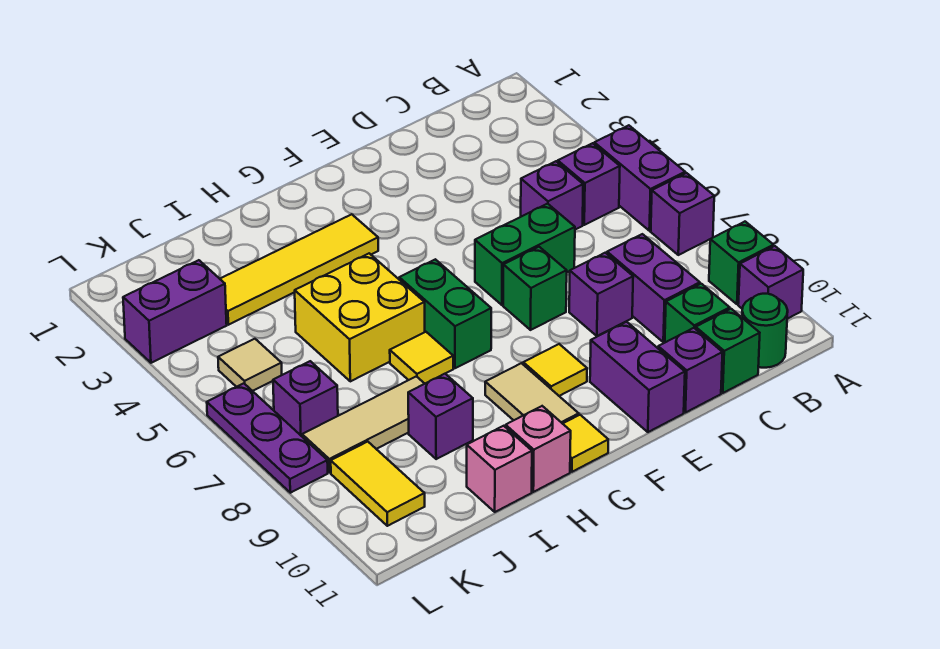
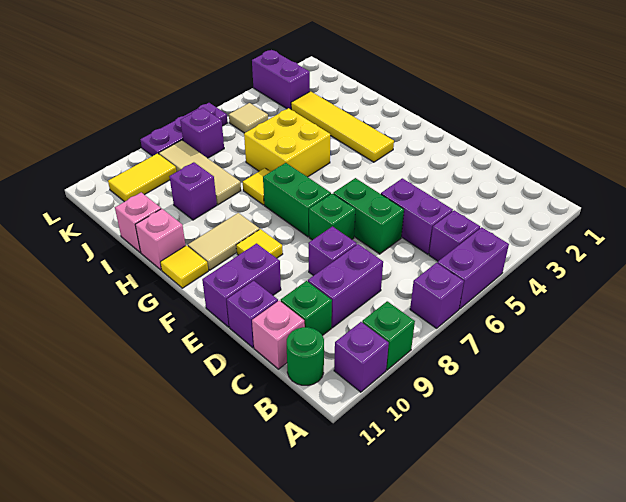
purple 1x1 brick [521,161,583,230] -> purple 1x2 brick [381,178,453,254]
green 1x1 brick [696,309,760,393] -> pink 1x1 brick [252,301,305,369]
green 1x2 brick [399,259,491,368] -> green 1x2 brick turned to [263,163,331,237]

